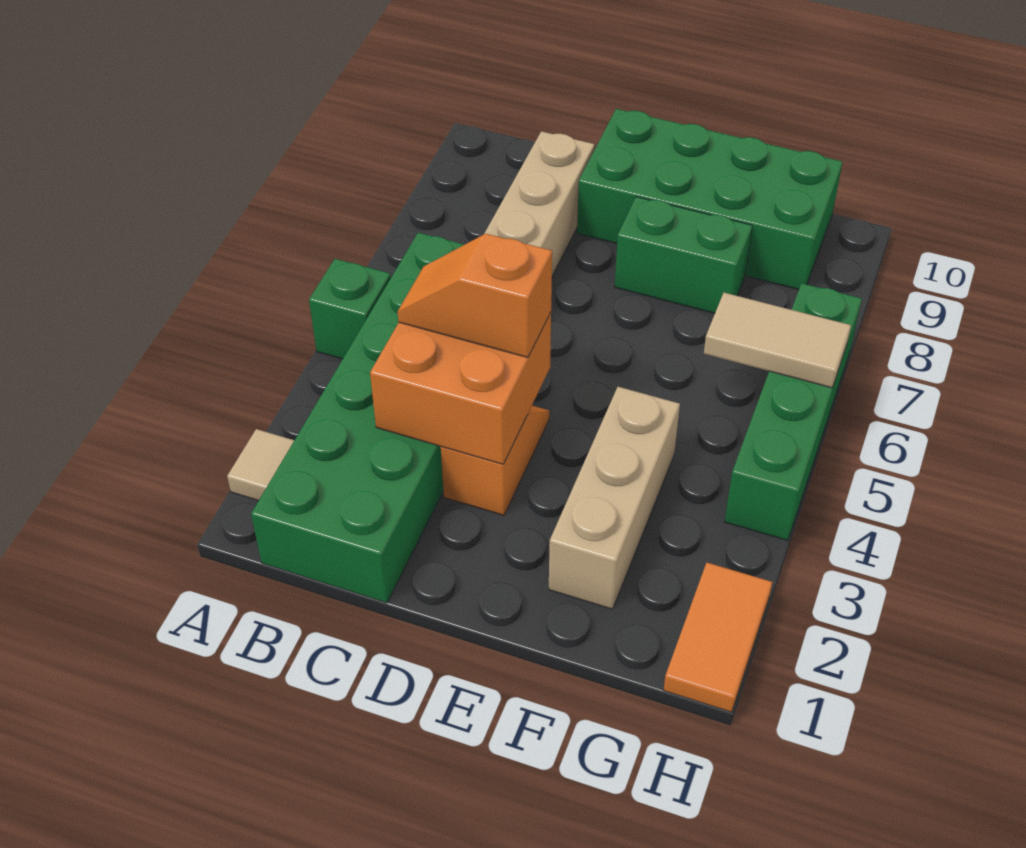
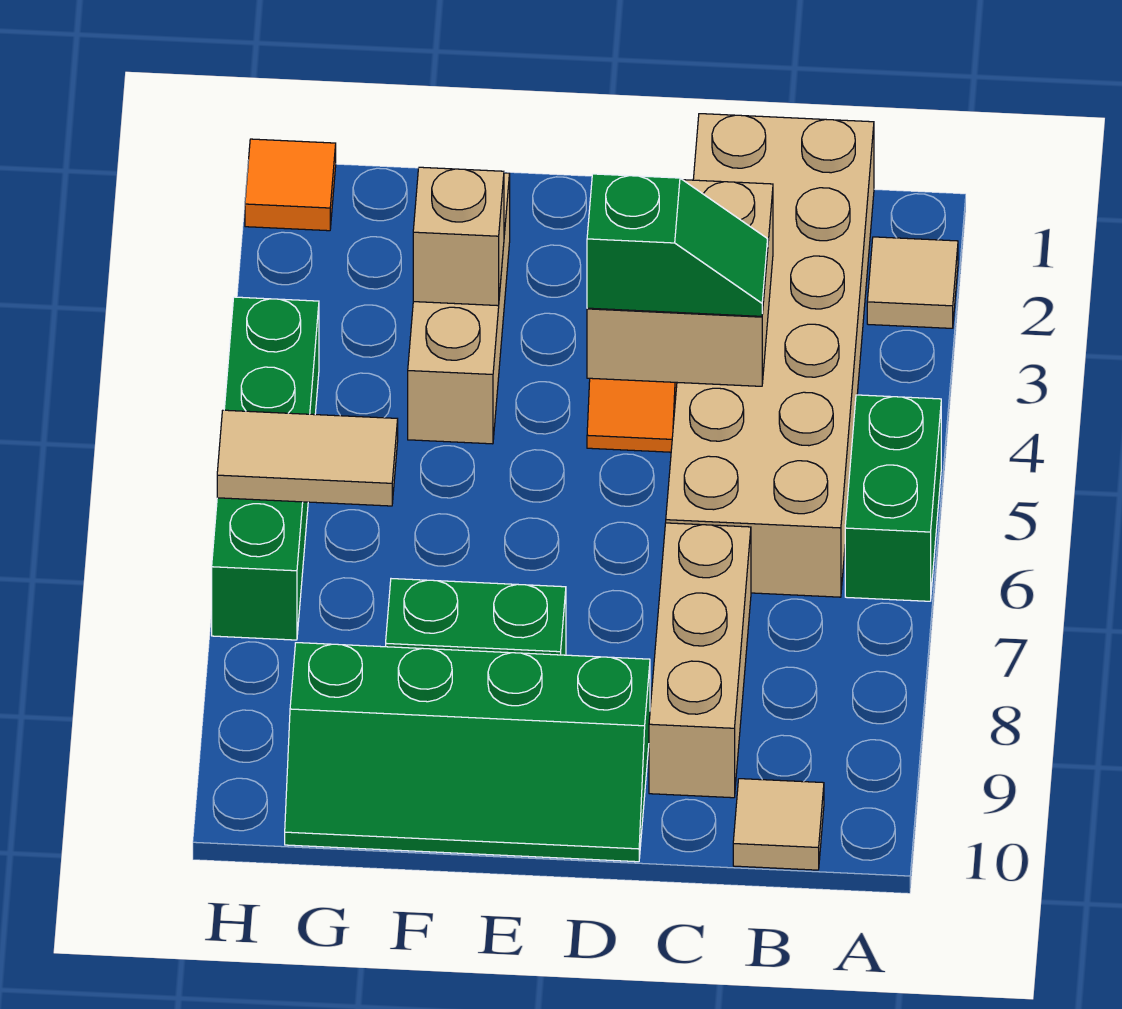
green 1x1 brick [309,259,391,359] -> green 1x2 brick [845,395,941,601]
green 2x6 brick [251,233,464,603] -> tan 2x6 brick [666,114,874,597]
none -> tan 1x1 tile [733,779,824,870]
orange 2x2 brick [370,313,551,464] -> tan 2x2 brick [587,180,773,386]
orange 1x2 slope [398,234,552,357] -> green 1x2 slope [587,174,768,316]
green 2x4 brick [577,109,843,289] -> green 2x4 slope [285,643,650,862]
none -> tan 1x1 brick [413,167,504,306]
orange 1x2 tile [663,563,772,712] -> orange 1x1 tile [245,139,336,231]

